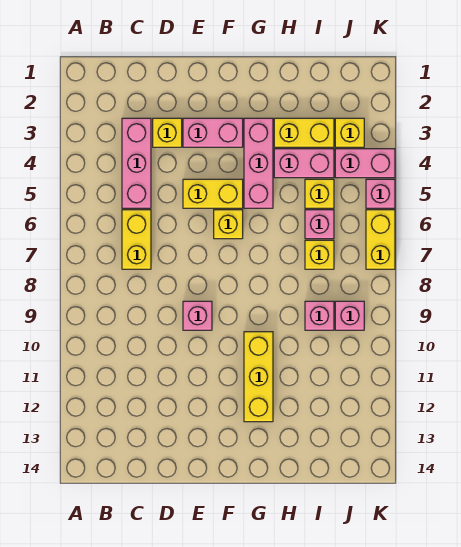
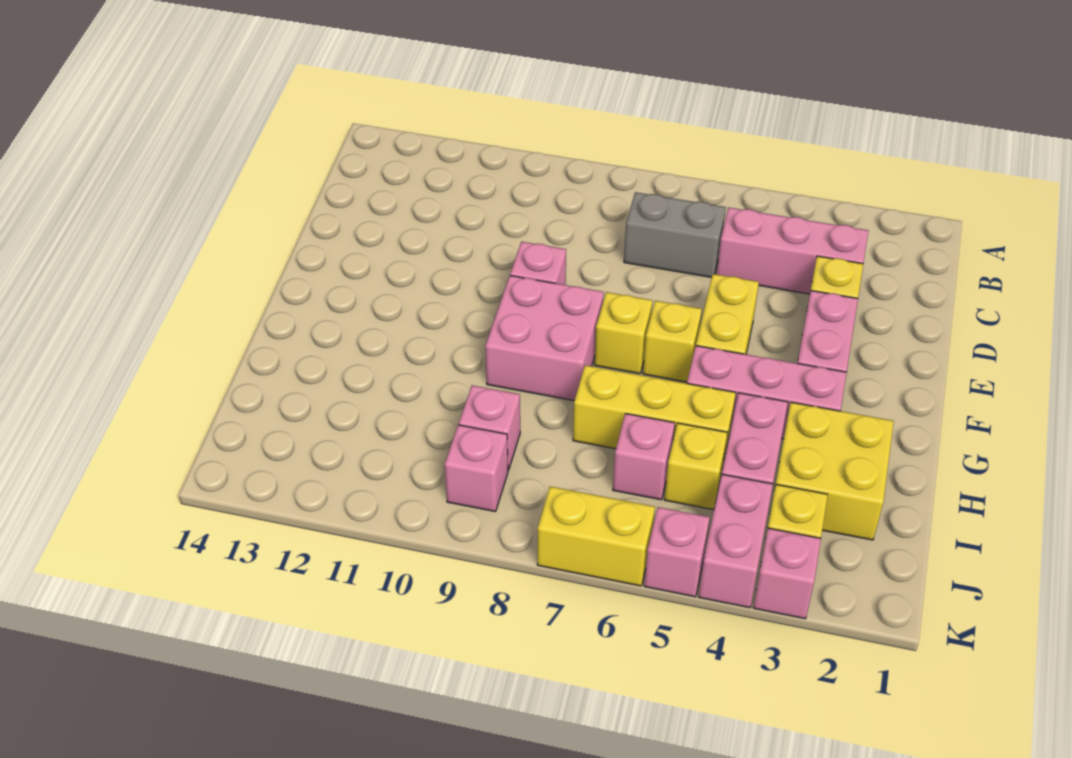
yellow 1x2 brick [122,210,151,269] -> grey 1x2 brick [624,192,726,277]
none -> pink 2x2 brick [485,276,604,401]
yellow 1x3 brick [244,332,273,422] -> yellow 1x3 brick moved to [573,365,736,464]
yellow 1x2 brick [274,118,334,147] -> yellow 2x2 brick [776,402,894,540]
yellow 1x1 brick [305,240,334,269] -> yellow 1x1 brick moved to [595,292,652,374]
none -> pink 1x1 brick [753,528,821,619]

